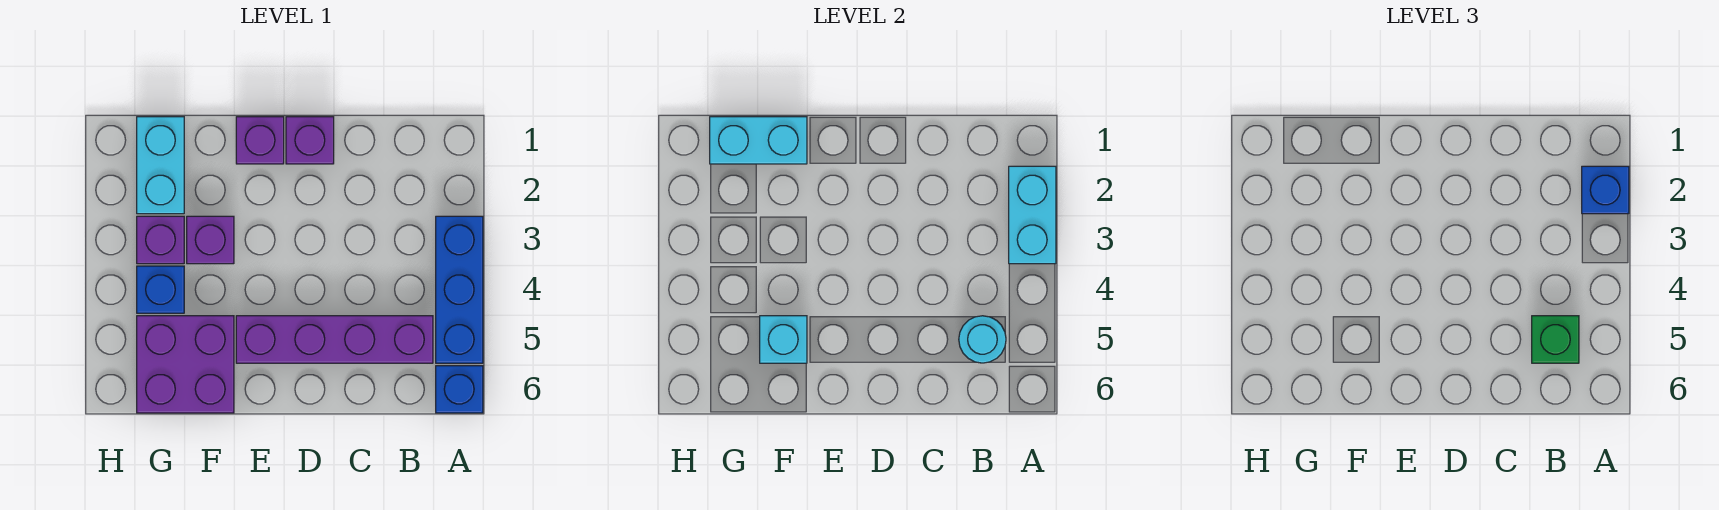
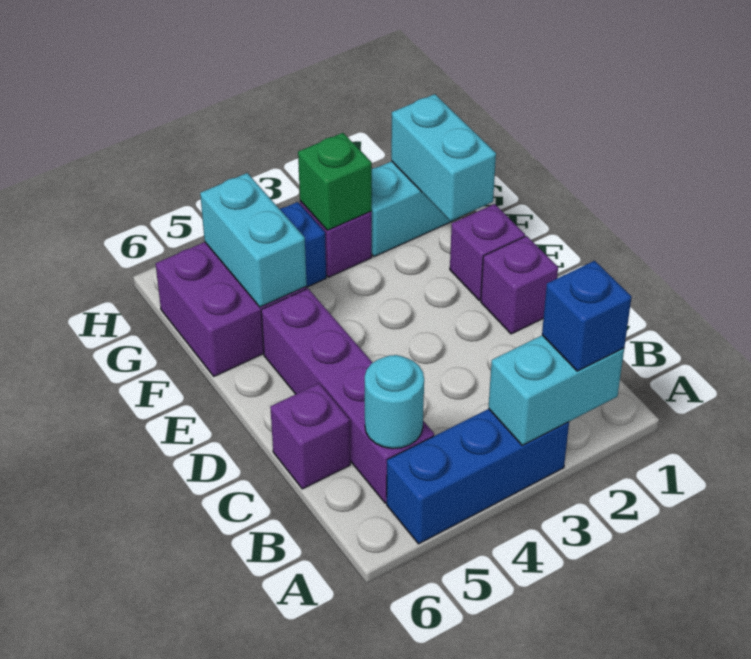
blue 1x1 brick [436,366,483,413] -> none
green 1x1 brick [1532,316,1579,363] -> green 1x1 brick moved to [298,133,372,230]
purple 1x1 brick [187,216,234,264] -> purple 1x1 brick moved to [270,383,350,489]
cyan 1x1 brick [760,316,807,363] -> cyan 1x2 brick [200,173,307,307]

